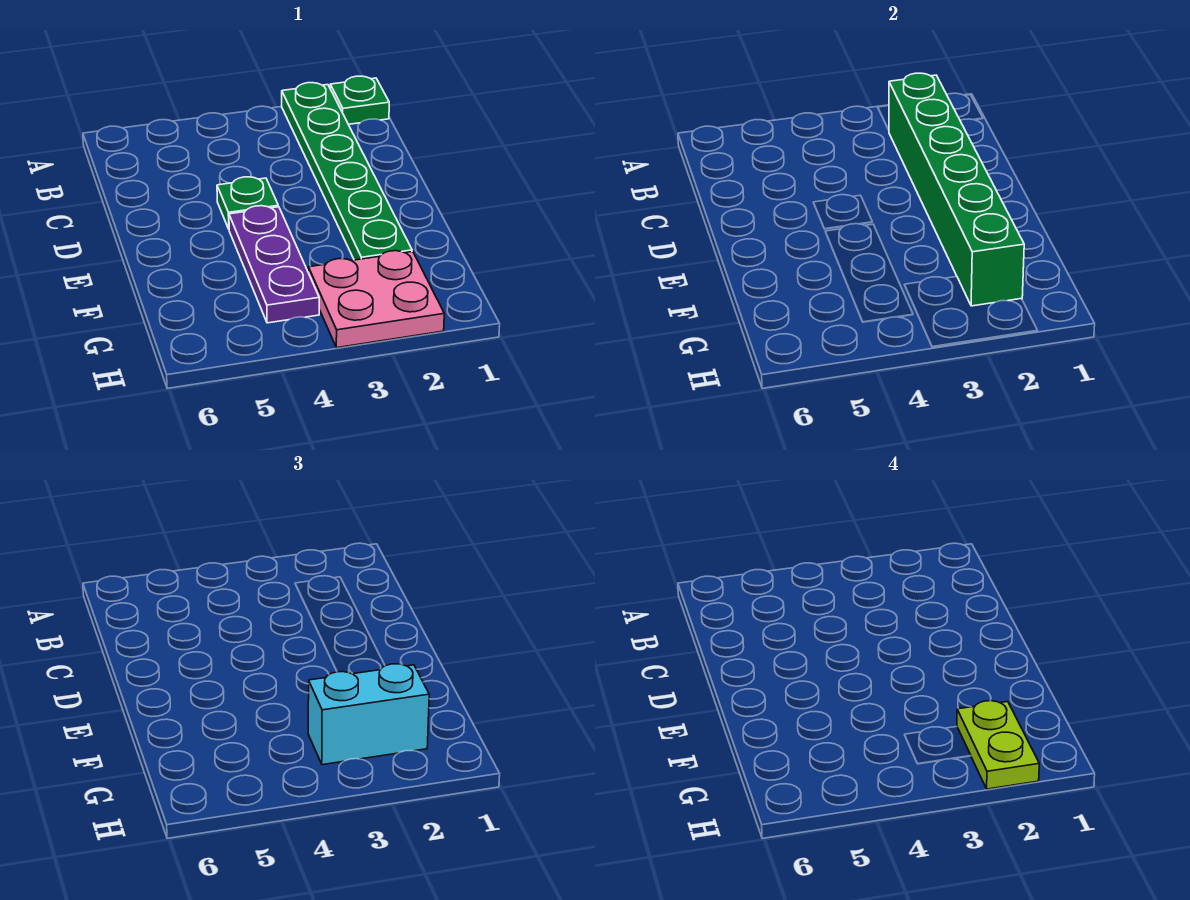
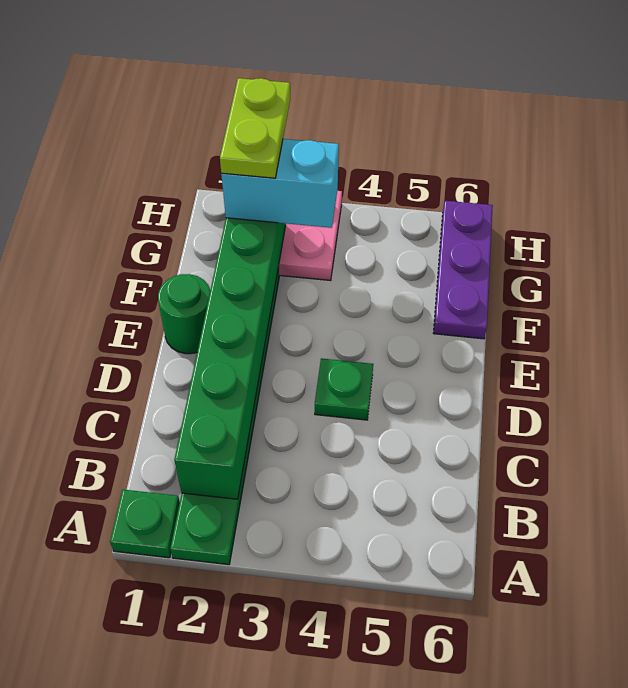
none -> green 1x1 round brick [158,274,210,354]
purple 1x3 plate [229,206,319,323] -> purple 1x3 plate moved to [434,201,493,339]

